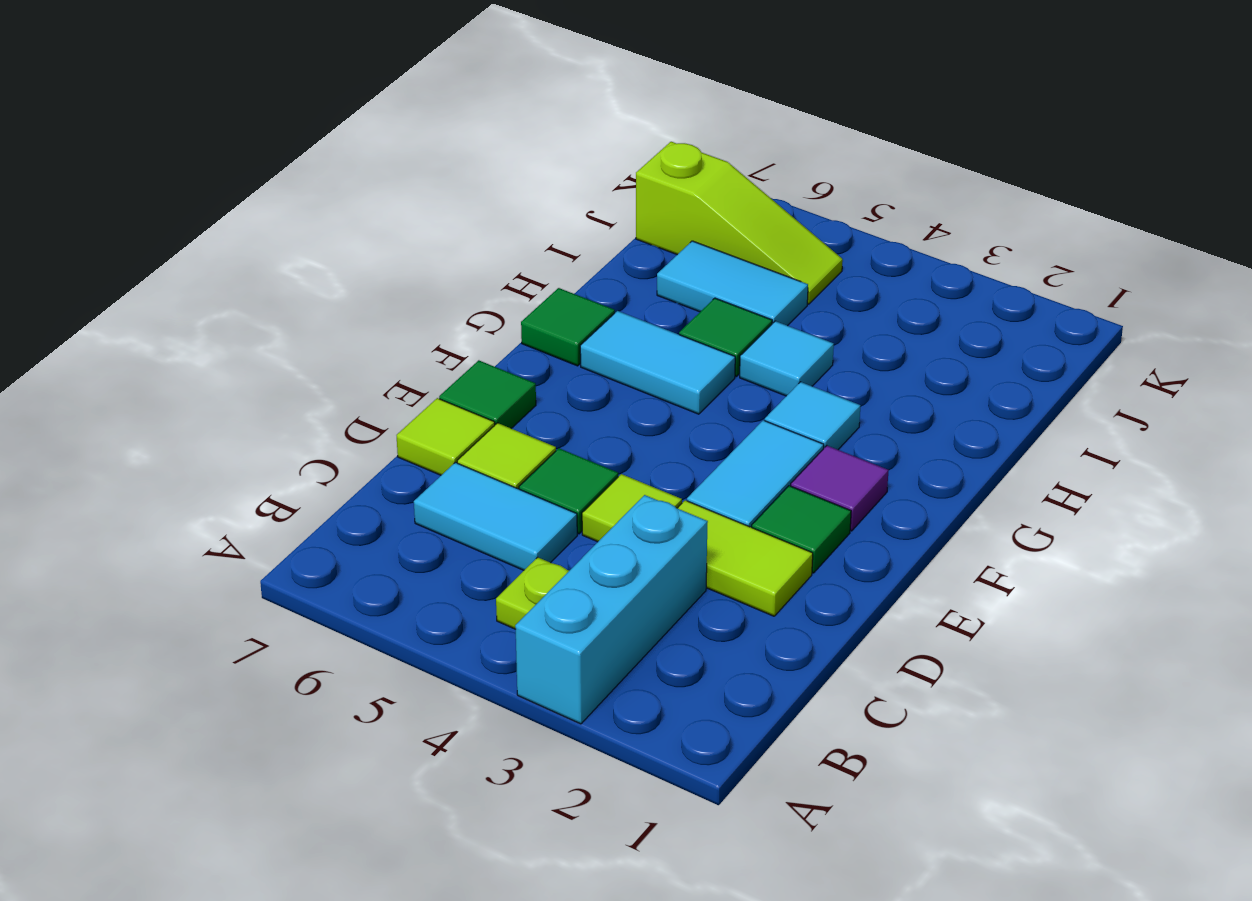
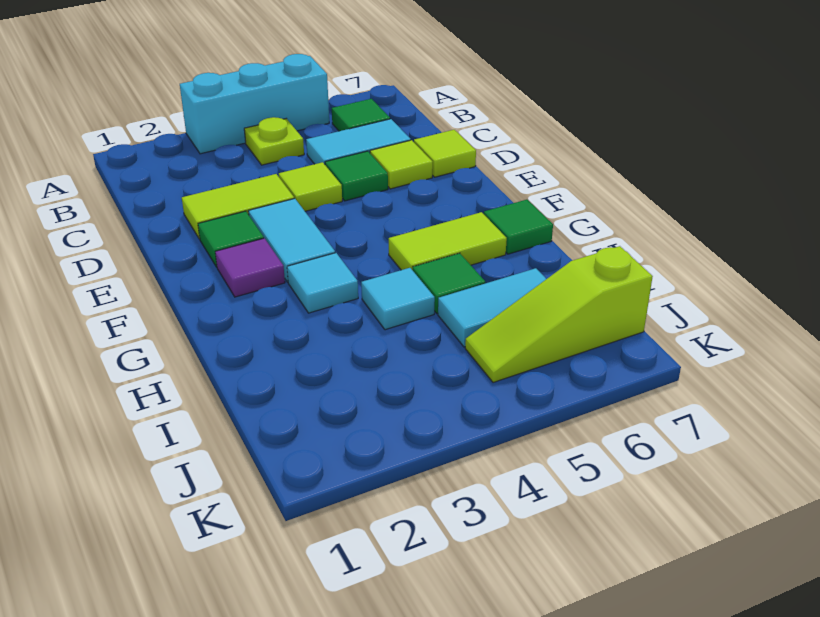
cyan 1x3 brick [515,495,708,724] -> cyan 1x3 brick turned to [180,54,329,154]
green 1x1 tile [439,360,536,428] -> green 1x1 tile moved to [332,99,390,131]
cyan 1x2 tile [580,311,735,414] -> lime 1x2 tile [389,212,507,270]

